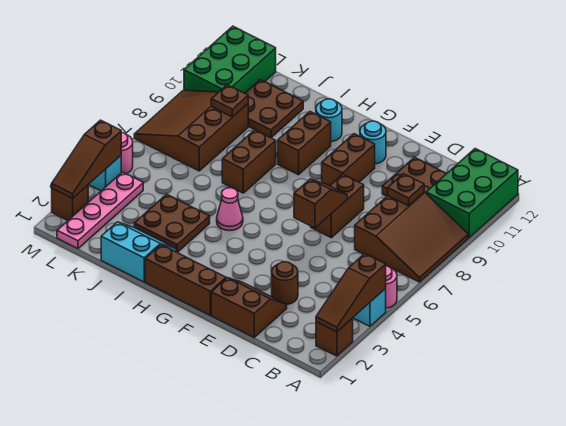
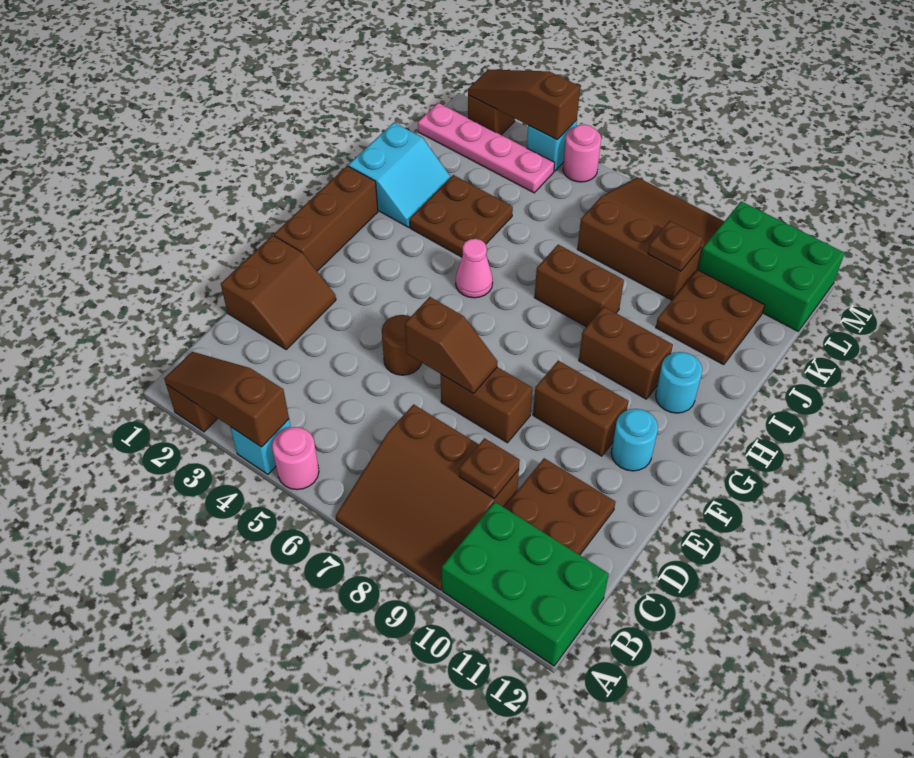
brown 1x1 round brick [272,262,298,304] -> brown 1x1 round brick moved to [382,315,422,375]

